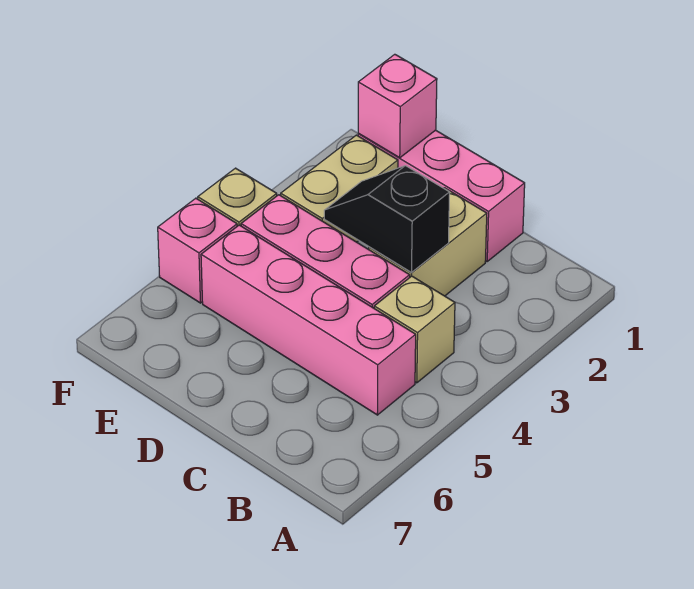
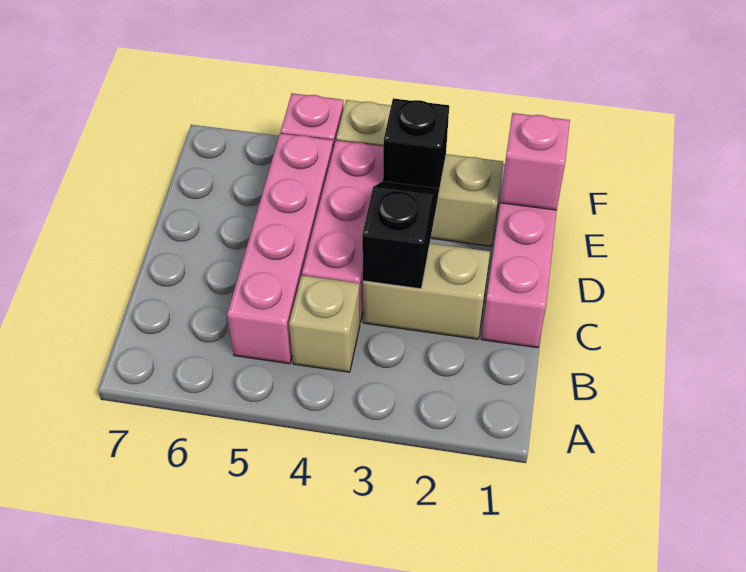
none -> black 1x1 brick [383,98,449,195]

